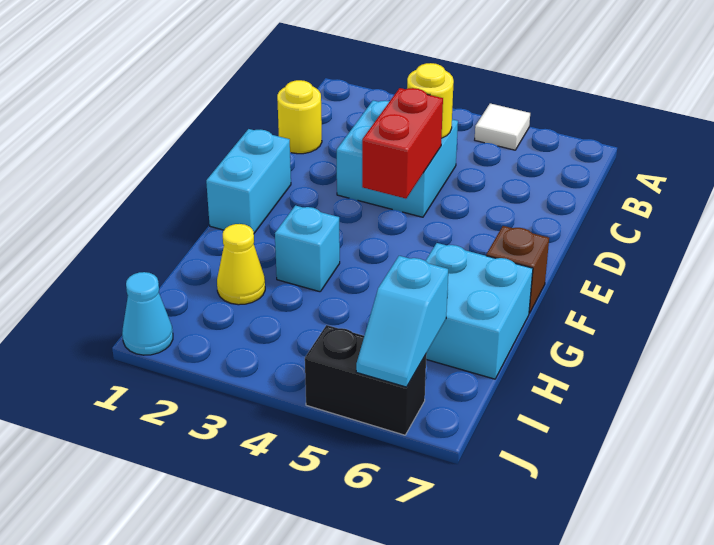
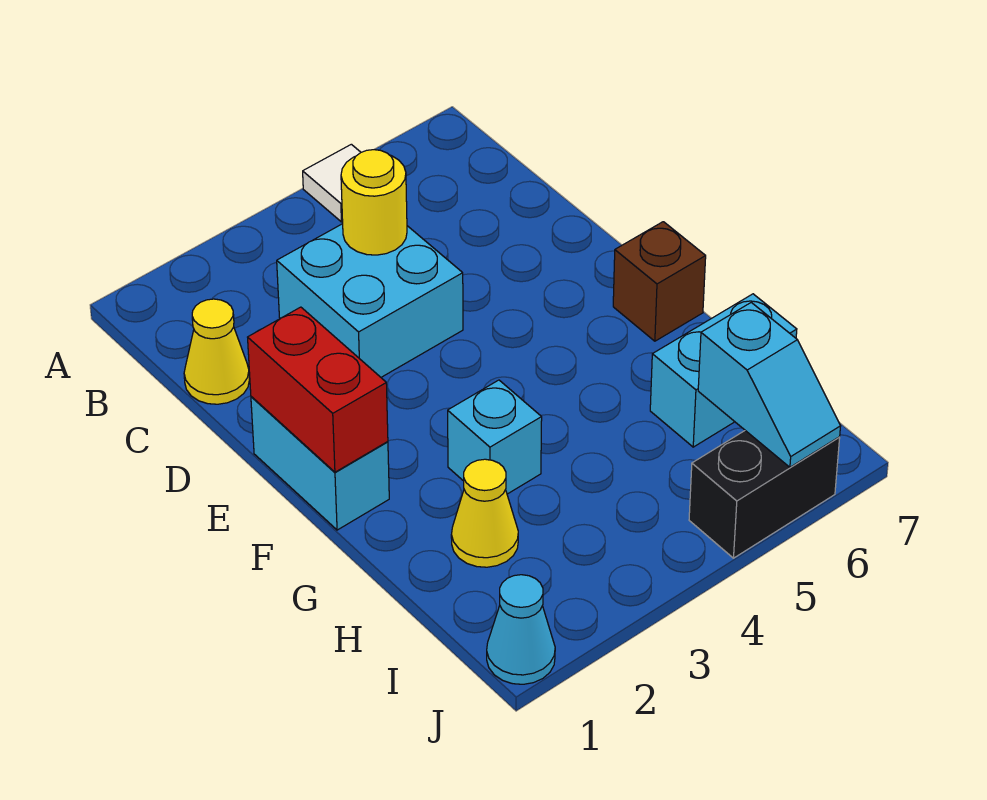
yellow 1x1 round brick [277,80,322,154] -> yellow 1x1 cone [184,299,249,404]
red 1x2 brick [362,88,443,199] -> red 1x2 brick moved to [248,307,388,472]
cyan 2x2 brick [426,243,533,379] -> cyan 1x2 brick [650,294,797,447]

